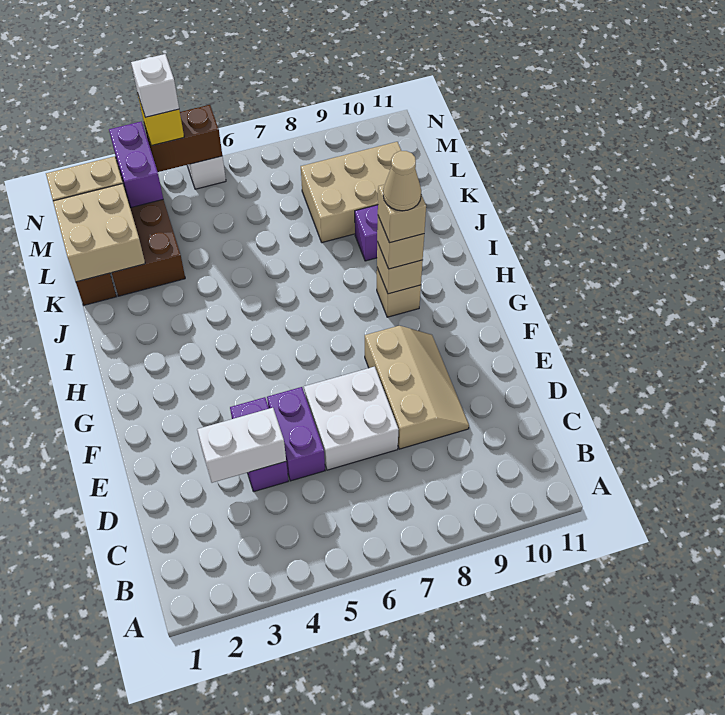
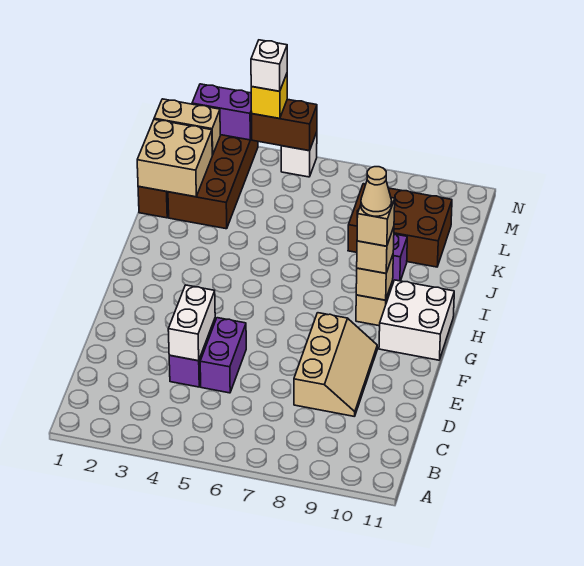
white 1x2 brick [197,408,286,483] -> white 1x2 brick turned to [168,285,215,361]
white 2x2 brick [304,367,399,470] -> white 2x2 brick moved to [379,280,454,360]
tan 2x3 brick [301,142,401,243] -> brown 2x3 brick [348,184,452,267]
purple 1x2 brick [109,121,163,207] -> purple 1x2 brick turned to [192,84,252,140]

